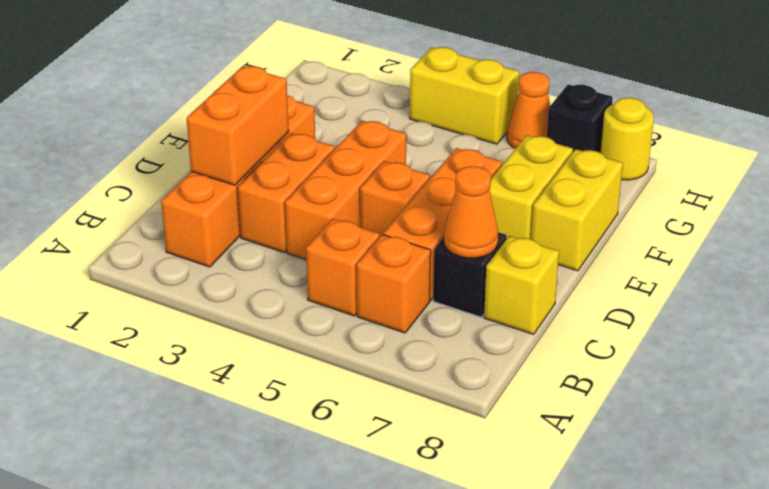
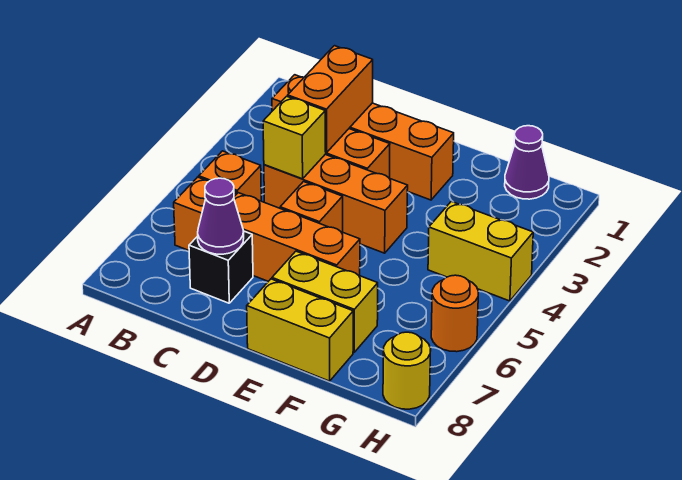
orange 1x2 brick [187,66,289,185] -> orange 1x2 brick turned to [288,46,373,153]
orange 1x1 cone [444,166,498,258] -> purple 1x1 cone [198,178,244,254]
yellow 1x1 brick [484,236,559,334] -> yellow 1x1 brick moved to [263,96,326,179]
none -> purple 1x1 cone [505,126,549,199]
yellow 1x2 brick [410,47,519,144] -> yellow 1x2 brick turned to [428,201,533,301]
orange 1x1 cone [507,72,550,148] -> orange 1x1 round brick [431,275,479,352]
black 1x1 brick [547,84,613,153] -> none

